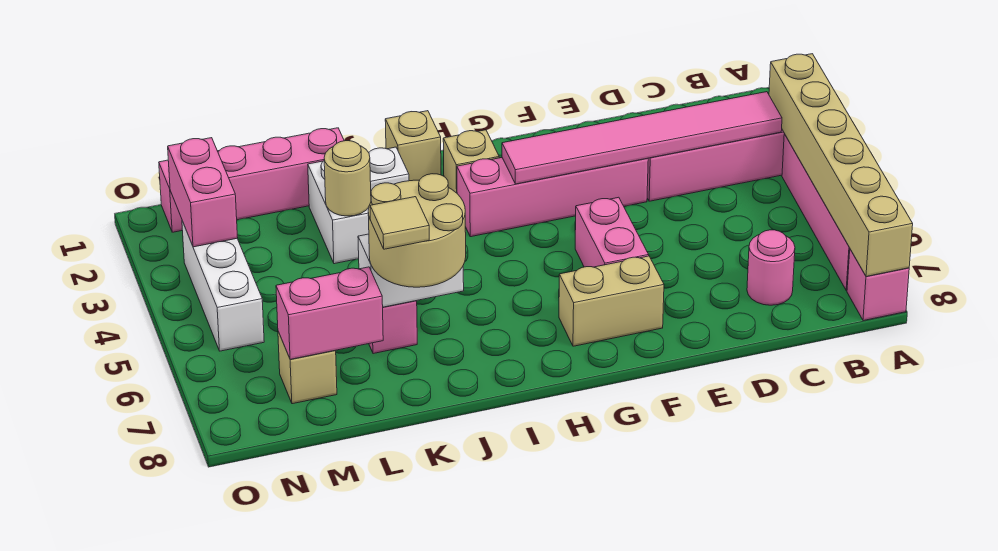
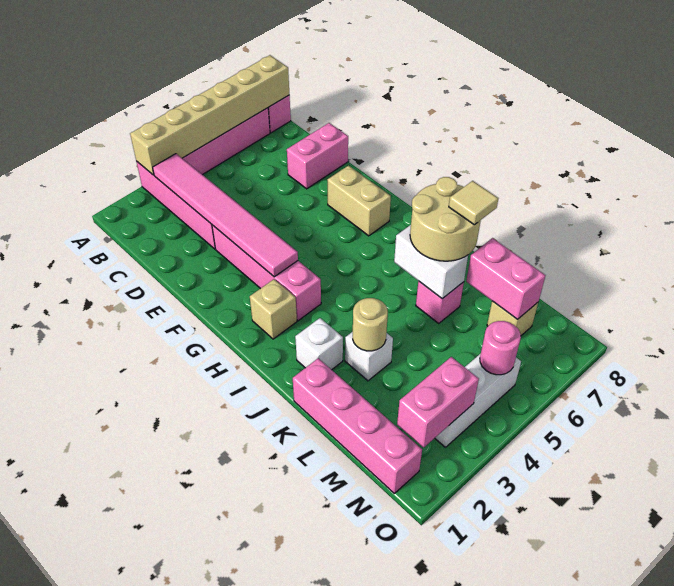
pink 1x1 round brick [747,230,795,305] -> pink 1x1 round brick moved to [480,321,521,375]
pink 1x2 brick [575,197,649,267] -> pink 1x2 brick moved to [287,123,348,189]
tan 1x1 brick [385,111,441,181] -> none
white 1x2 brick [308,161,369,264] -> white 1x1 brick [345,332,393,381]

